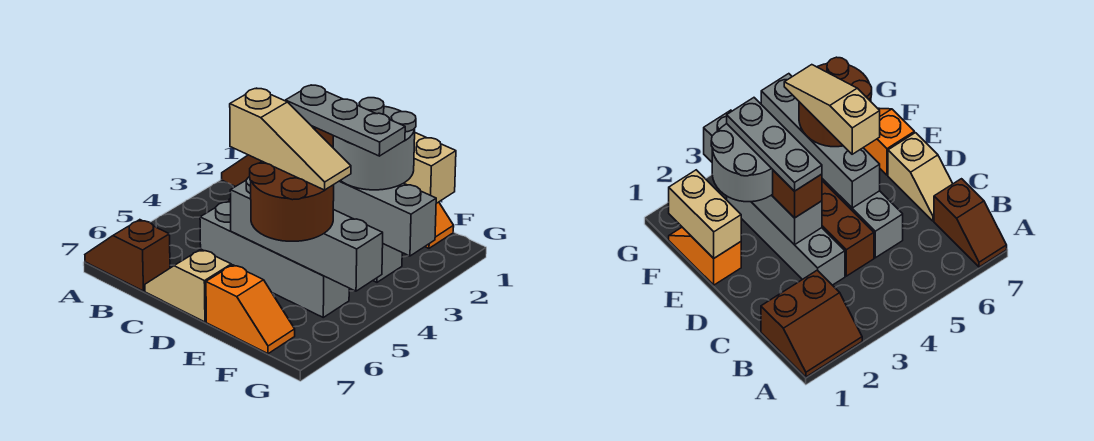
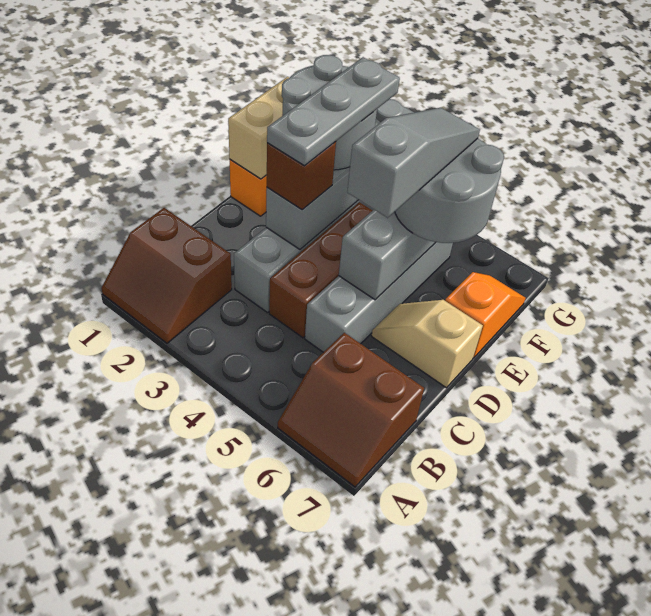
brown 1x2 slope [85,220,170,291] -> brown 2x2 slope [278,333,424,487]
tan 1x2 slope [145,249,231,322] -> tan 1x2 slope turned to [372,300,483,388]
tan 1x3 slope [230,88,351,190] -> grey 1x3 slope [347,108,480,218]
brown 2x2 round brick [250,161,334,241] -> grey 2x2 round brick [395,138,504,243]

